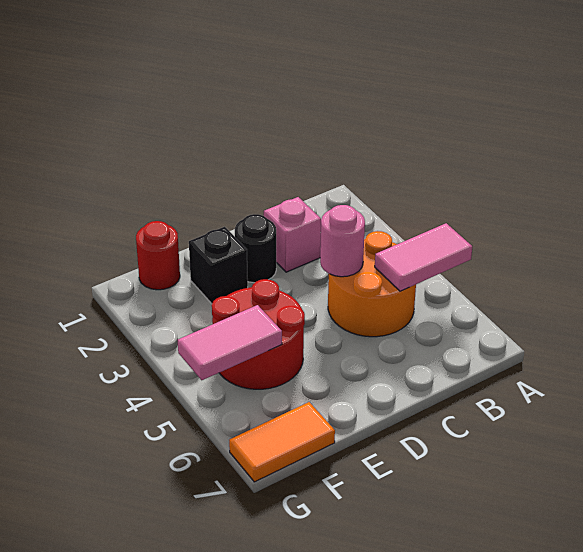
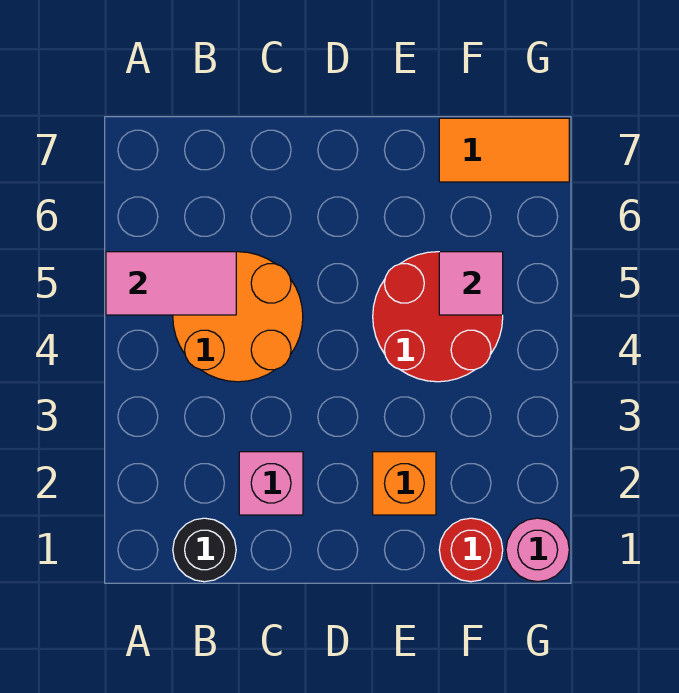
pink 1x1 round brick [320,205,365,277] -> pink 1x1 round brick moved to [506,518,569,582]
black 1x1 round brick [235,214,276,283] -> black 1x1 round brick moved to [173,518,236,582]
black 1x1 brick [189,227,248,304] -> orange 1x1 brick [373,452,436,515]
pink 1x2 tile [178,305,282,380] -> pink 1x1 tile [439,252,503,315]

